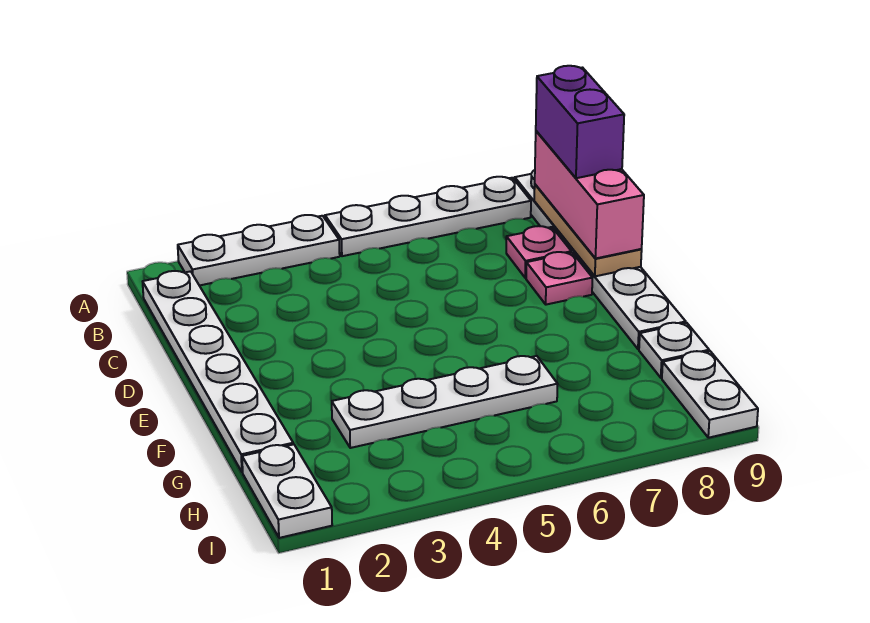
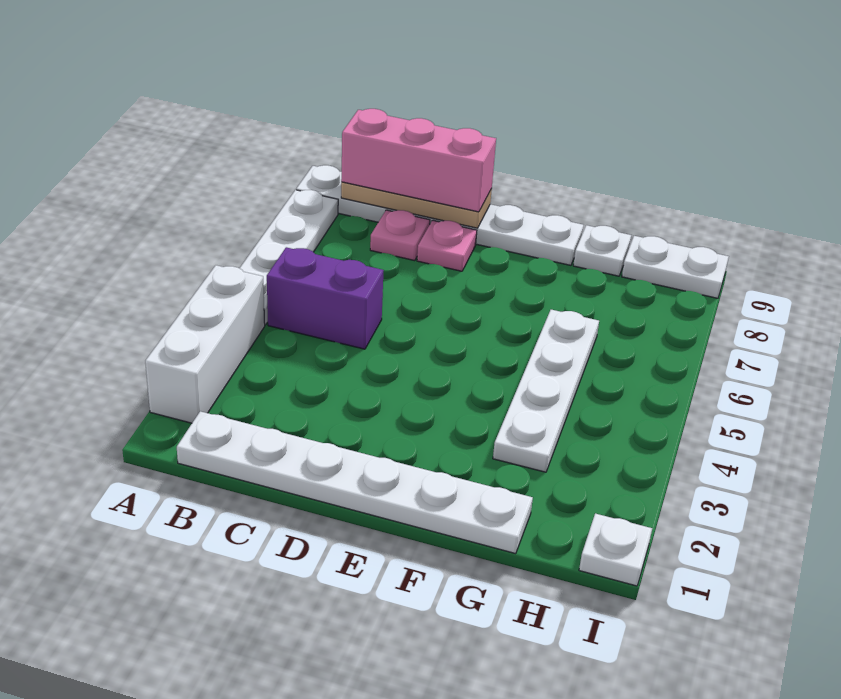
white 1x3 plate [178,215,340,286] -> white 1x3 brick [145,265,265,423]
purple 1x2 brick [536,66,624,178] -> purple 1x2 brick moved to [267,247,384,349]
white 1x2 plate [242,444,332,538] -> white 1x1 plate [579,513,652,586]

